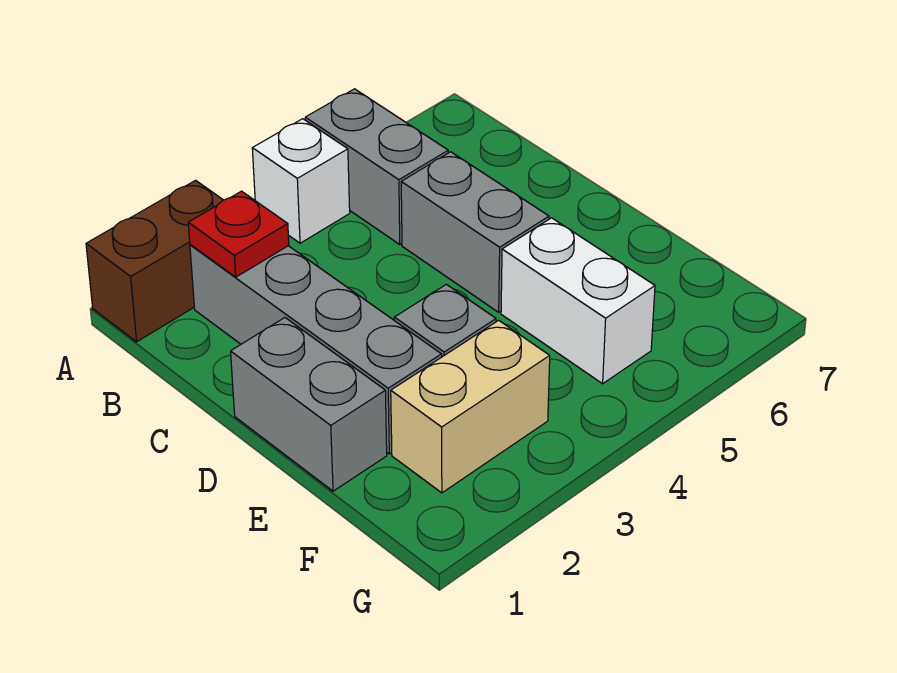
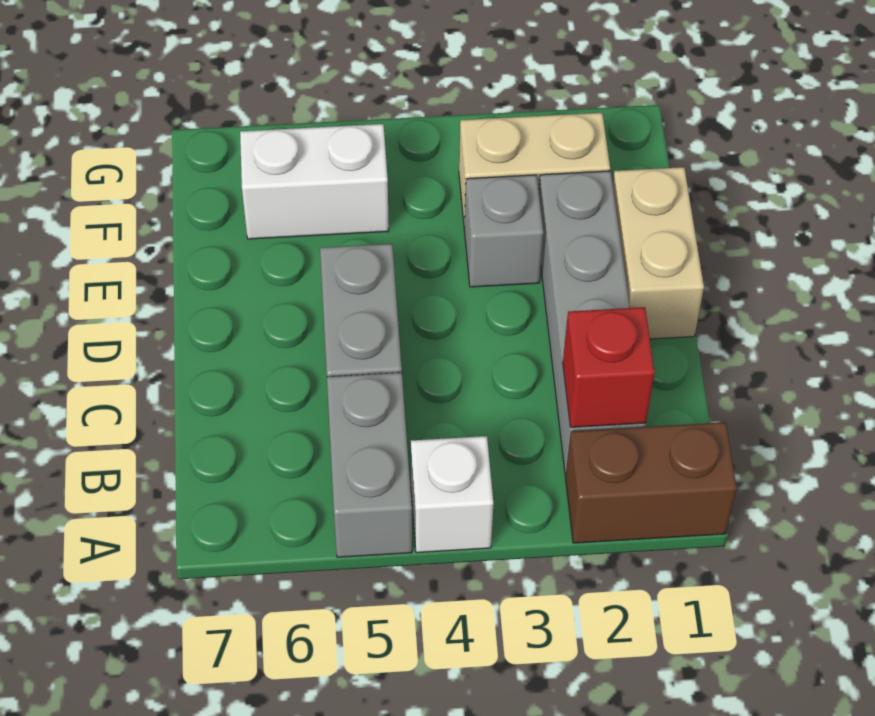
red 1x1 plate [188,191,289,277] -> red 1x1 brick [563,307,655,427]
grey 1x2 brick [231,318,387,491] -> tan 1x2 brick [613,167,704,339]
white 1x2 brick [501,218,655,384] -> white 1x2 brick turned to [240,124,389,239]

